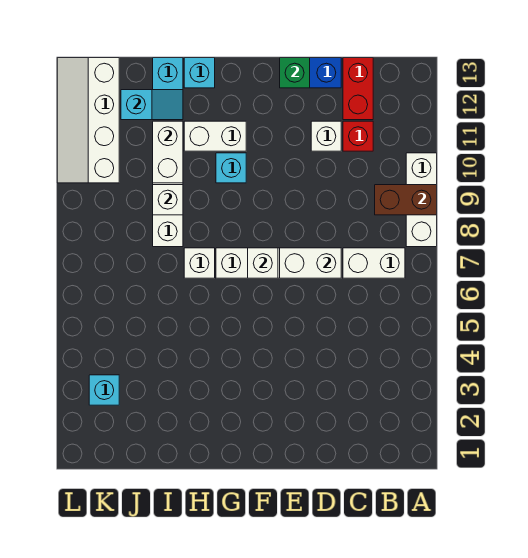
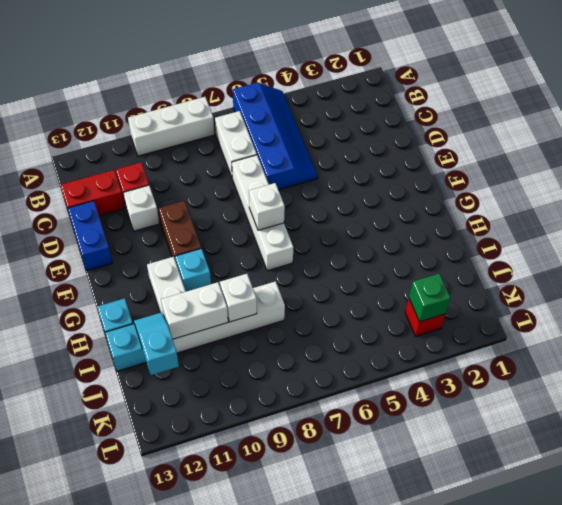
none -> blue 2x4 slope [233,82,318,190]
brown 1x2 brick [375,185,437,215] -> brown 1x2 brick moved to [159,201,201,261]
white 1x2 brick [280,248,341,278] -> none
green 1x1 brick [280,58,310,88] -> green 1x1 brick moved to [409,274,451,322]
white 1x1 brick [184,248,215,278] -> none
cyan 1x1 brick [89,375,119,405] -> red 1x1 brick [405,299,446,336]
white 2x4 slope [57,58,119,183] -> none

